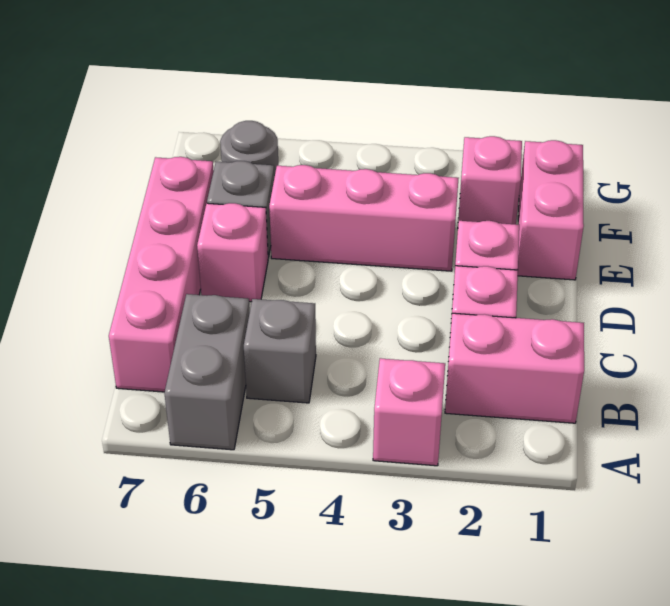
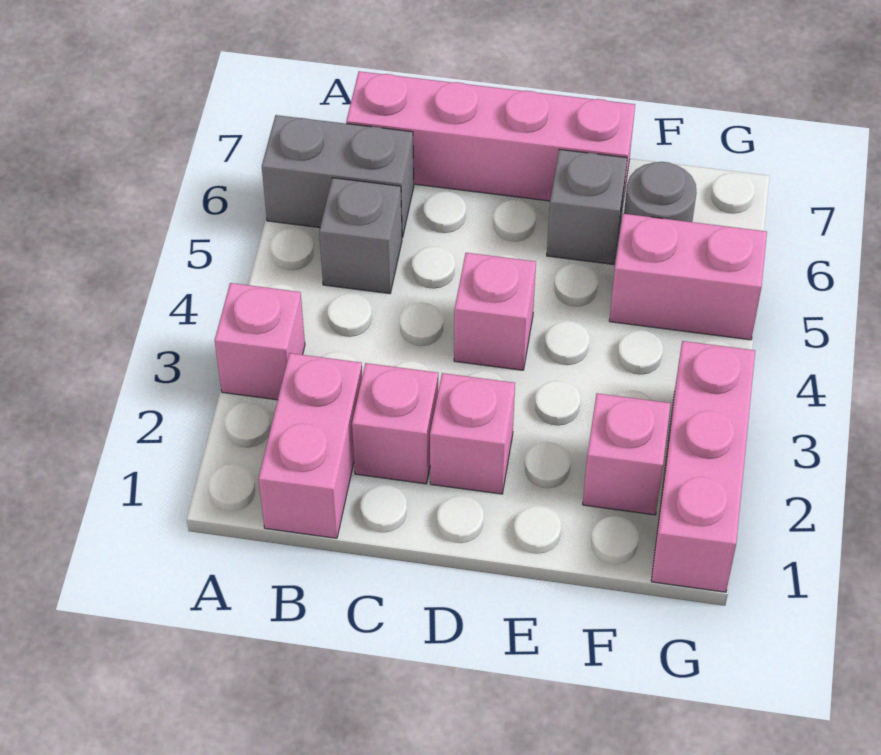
pink 1x1 brick [197,203,268,302] -> pink 1x1 brick moved to [454,253,536,370]
pink 1x2 brick [518,140,584,280] -> pink 1x2 brick moved to [609,214,767,340]
pink 1x3 brick [269,165,459,271] -> pink 1x3 brick moved to [651,341,755,592]

